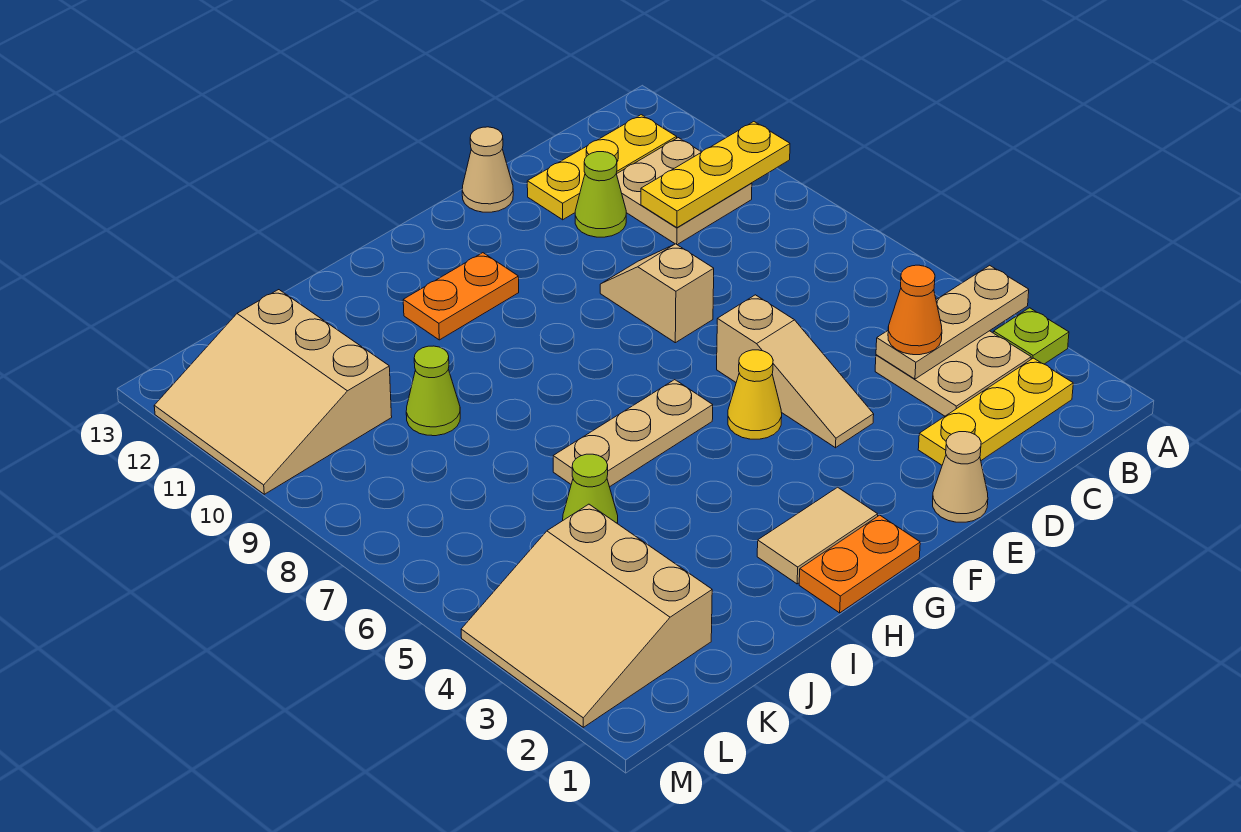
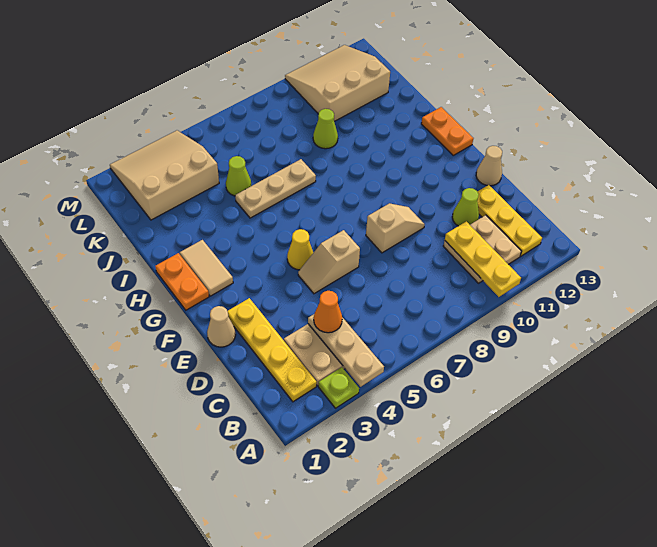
yellow 1x3 plate [918,358,1073,465] -> yellow 1x4 plate [227,298,317,402]
tan 1x3 slope [717,295,874,448] -> tan 1x2 slope [298,230,360,294]
tan 1x3 plate [553,380,713,487] -> tan 1x3 plate turned to [235,159,316,218]
orange 1x2 plate [403,253,519,340] -> orange 1x2 plate moved to [421,107,473,155]

